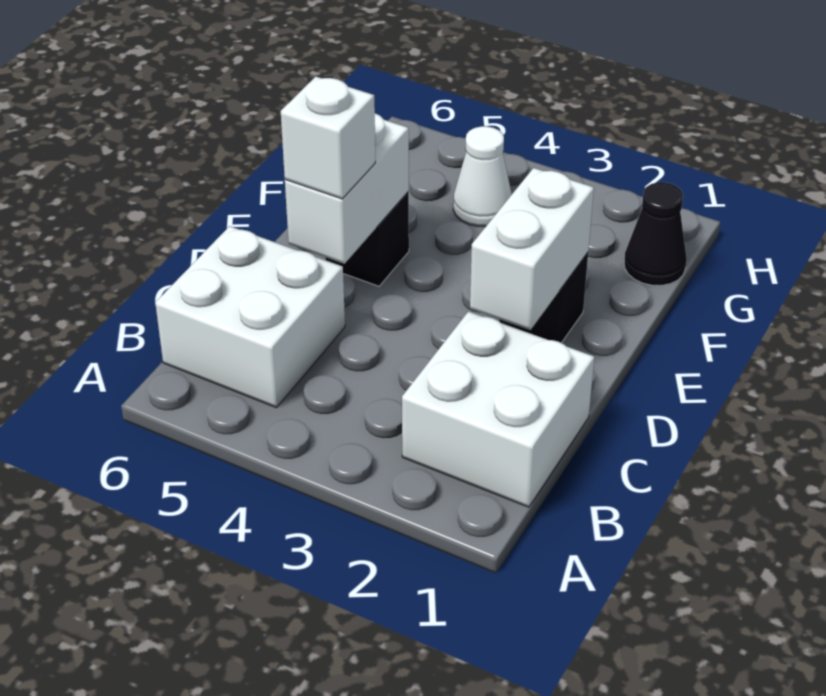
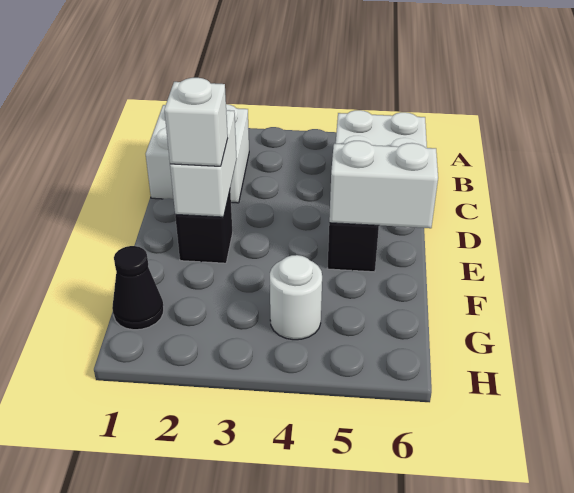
white 1x2 brick [285,113,409,264] -> white 1x2 brick turned to [329,141,438,228]
white 1x1 brick [281,77,375,199] -> white 1x1 brick moved to [164,78,228,166]
white 1x1 cone [453,126,512,227] -> white 1x1 round brick [270,255,322,340]

